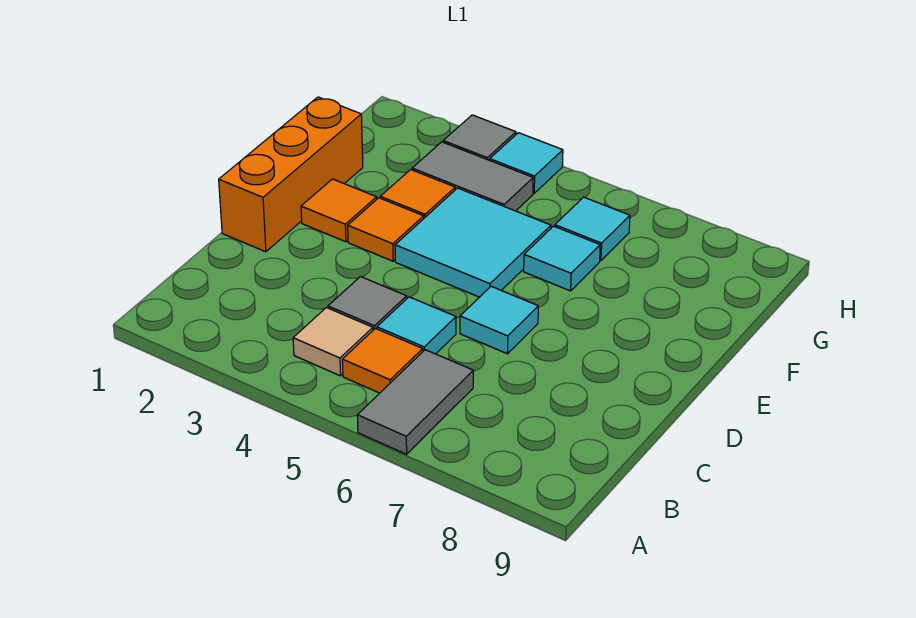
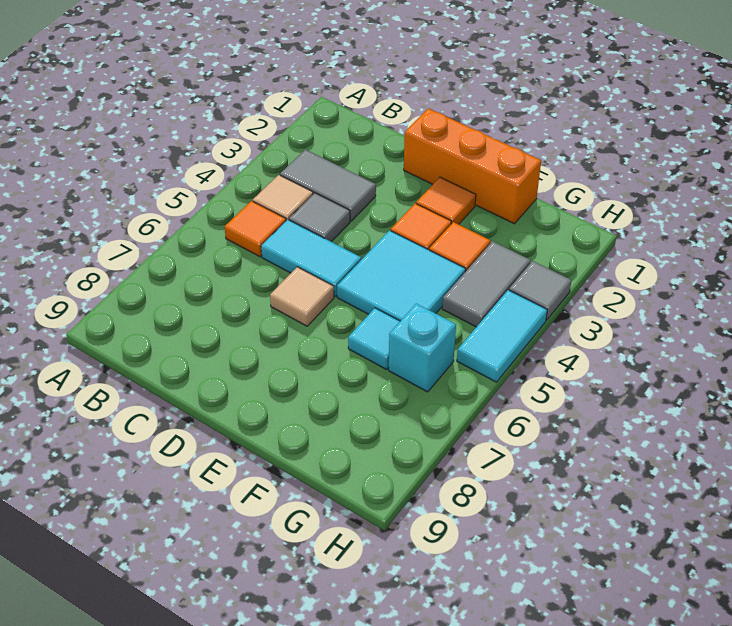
grey 1x2 tile [357,350,473,454] -> grey 1x2 tile moved to [280,149,376,221]
cyan 1x1 tile [377,297,456,354] -> cyan 1x2 tile [261,220,361,296]
cyan 1x1 tile [460,286,538,354] -> tan 1x1 tile [270,267,334,326]
cyan 1x1 tile [555,197,630,261] -> cyan 1x1 brick [389,304,456,392]
cyan 1x1 tile [490,133,563,193] -> cyan 1x2 tile [457,290,547,382]

